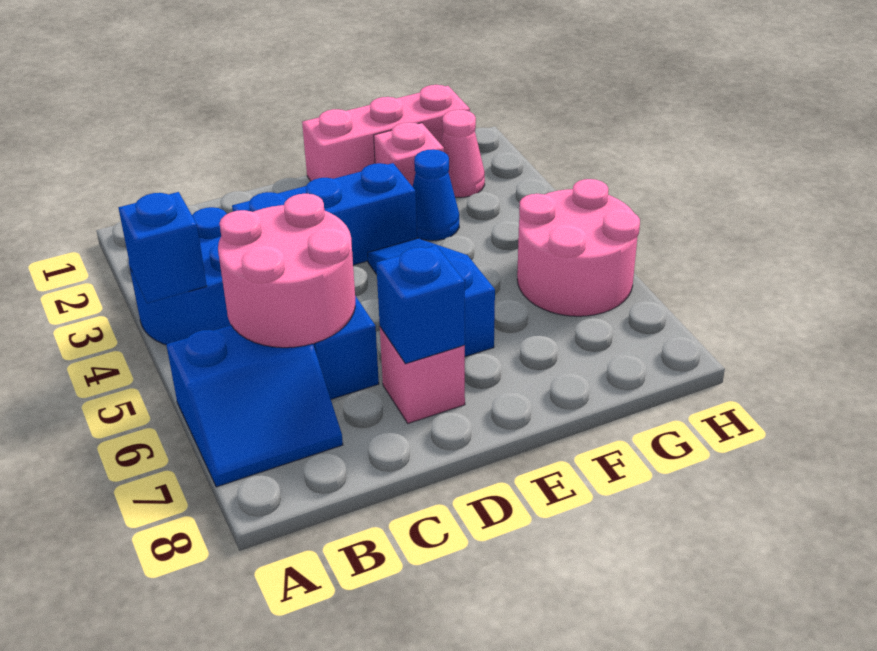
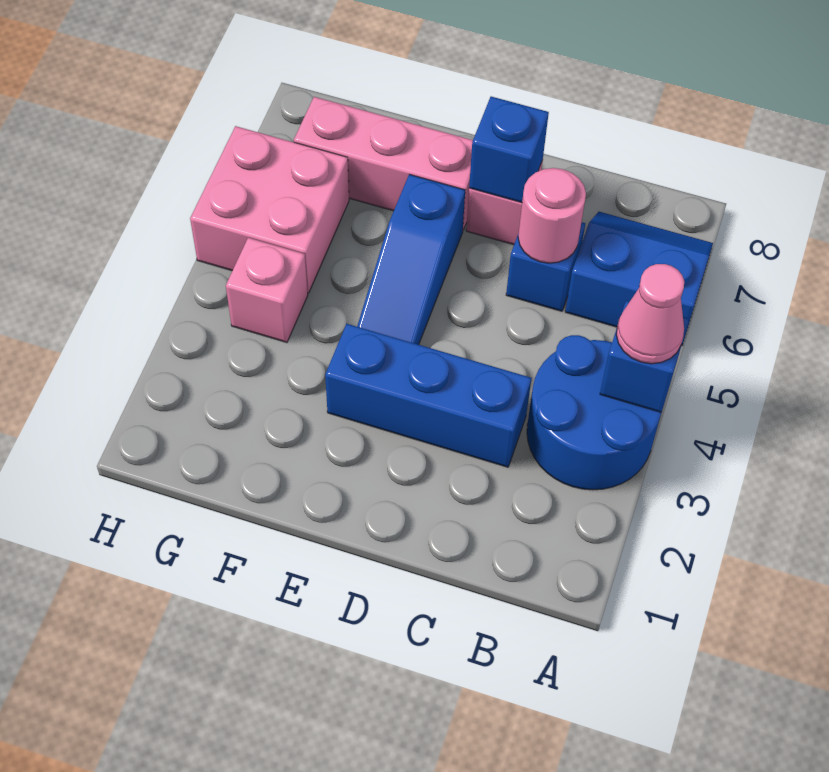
pink 2x2 round brick [218,194,355,348] -> pink 1x1 round brick [518,168,586,263]
pink 1x3 brick [302,85,470,181] -> pink 1x3 brick moved to [294,97,473,230]
pink 1x1 brick [374,122,444,187] -> pink 1x1 brick moved to [226,238,308,342]
blue 1x1 cone [413,149,459,241] -> none
pink 1x1 cone [441,110,485,197] -> pink 1x1 cone moved to [616,264,684,364]
pink 2x2 round brick [517,179,640,316] -> pink 2x2 brick [190,126,349,293]

